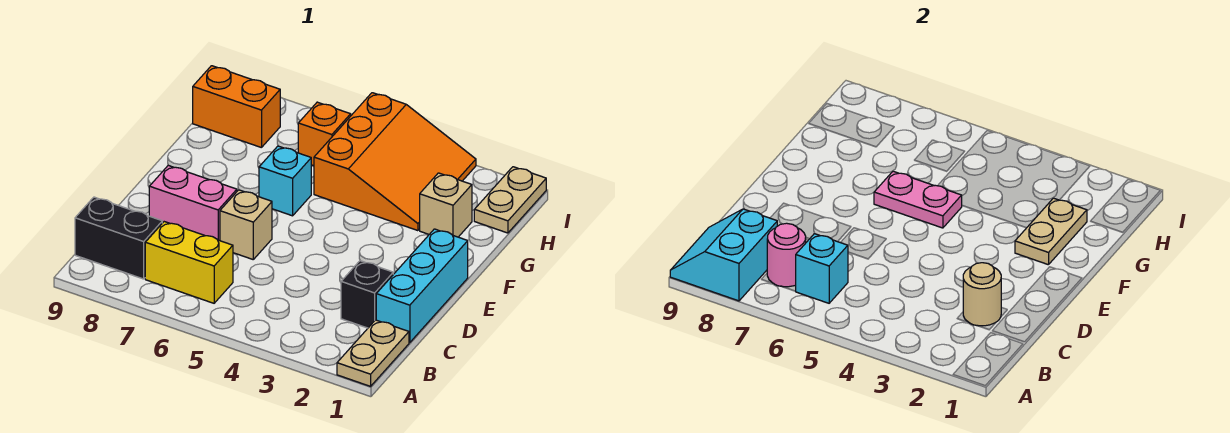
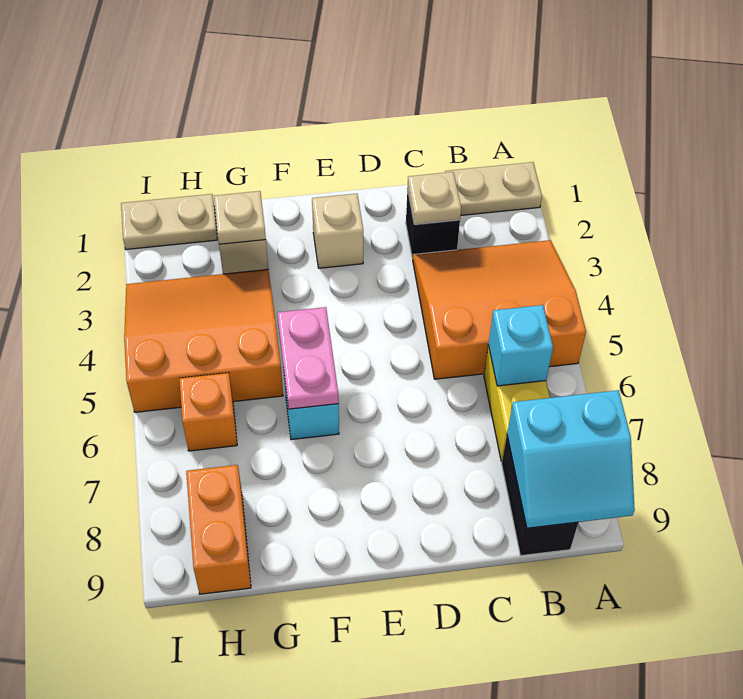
none -> orange 3x3 slope [413,240,586,379]
pink 1x1 round brick [767,223,806,287] -> none
cyan 1x3 brick [376,229,468,343] -> none
tan 1x1 round brick [963,263,1001,326] -> tan 1x1 plate [407,172,461,224]
tan 1x1 brick [220,190,272,259] -> tan 1x1 brick moved to [312,194,363,268]
pink 1x2 brick [149,165,237,241] -> none
tan 1x2 plate [1015,198,1087,265] -> tan 1x1 plate [214,191,266,244]

